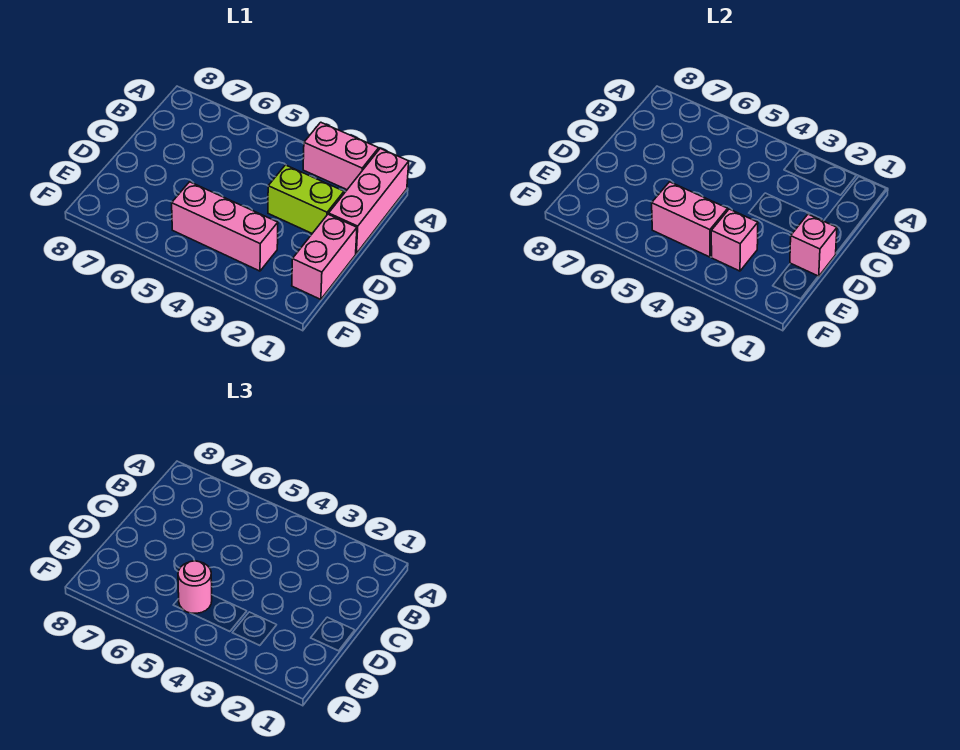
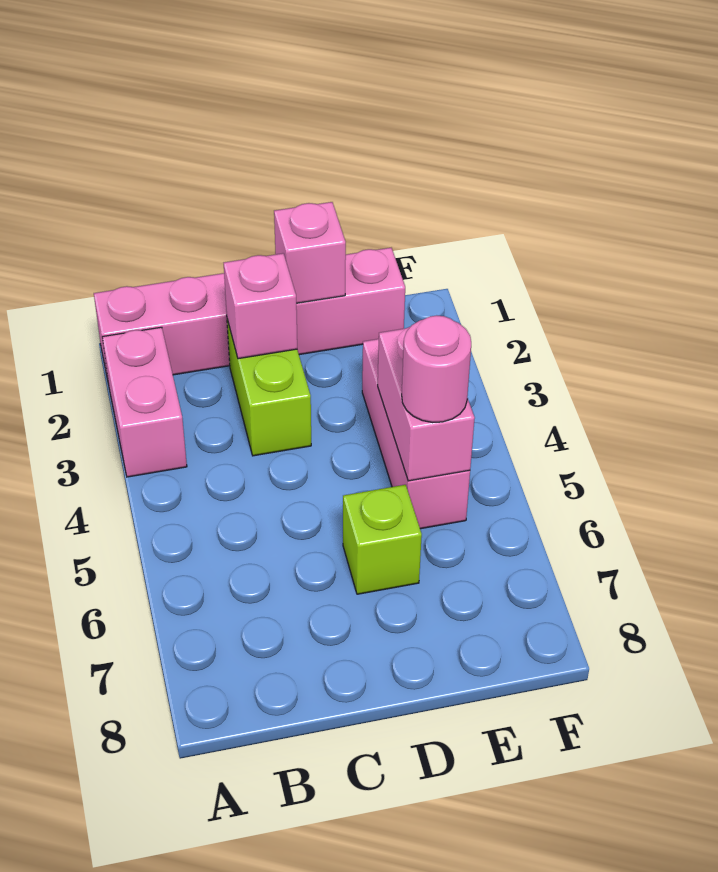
none -> lime 1x1 brick [343,485,422,594]
pink 1x1 brick [711,209,758,271] -> pink 1x1 brick moved to [224,253,297,359]

